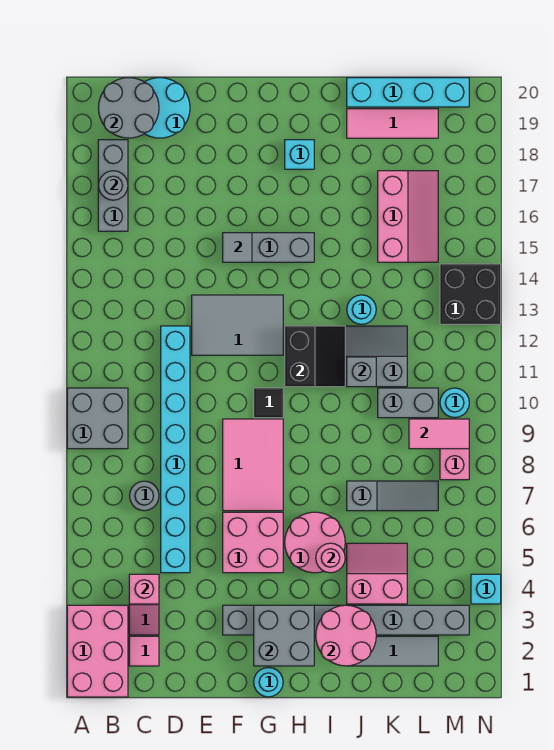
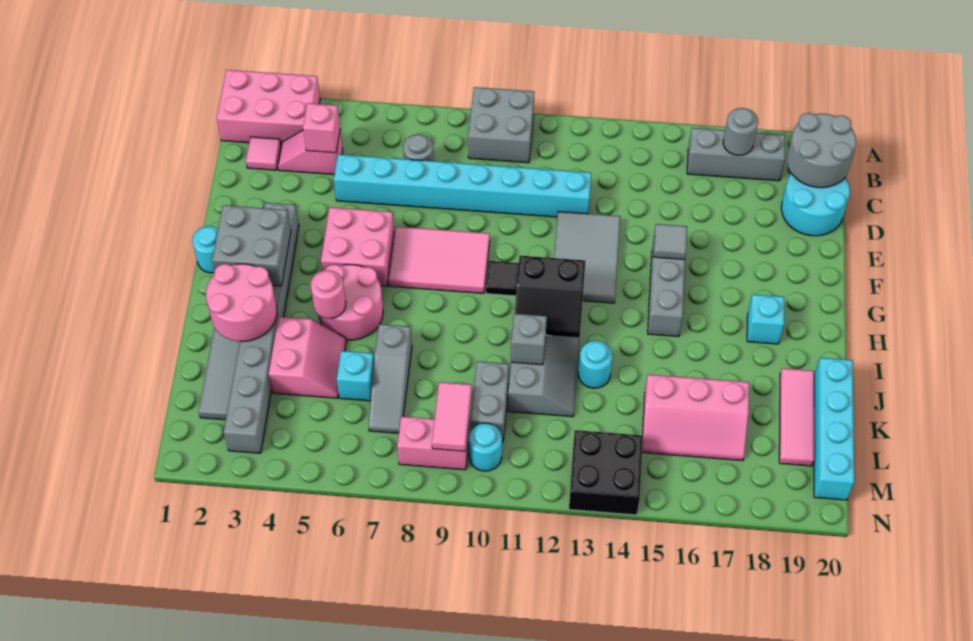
cyan 1x1 brick [471,574,501,604] -> cyan 1x1 brick moved to [337,351,374,401]

